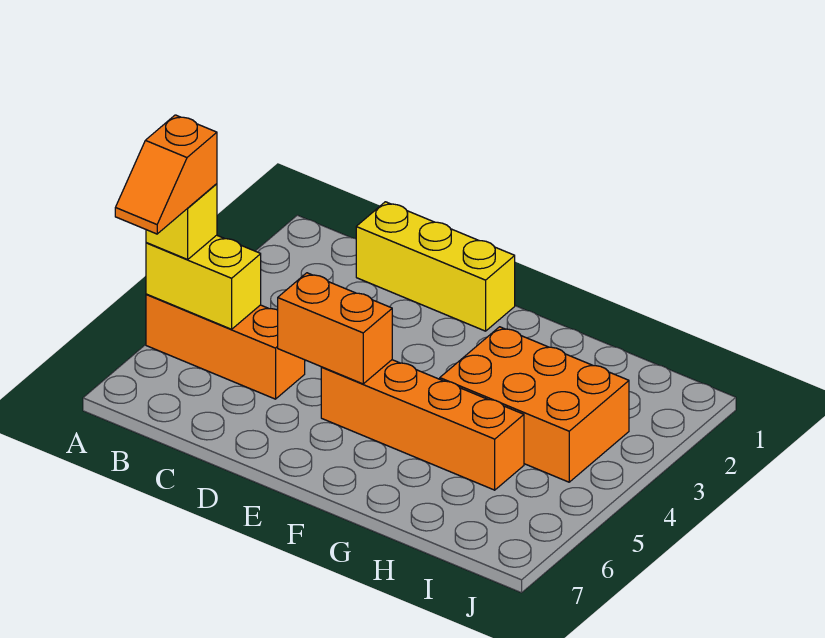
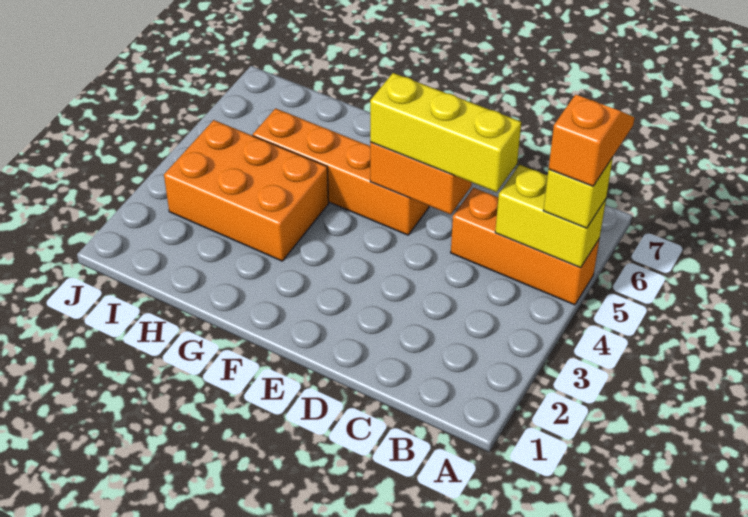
yellow 1x3 brick [356,202,515,331] -> yellow 1x3 brick moved to [370,73,521,192]

